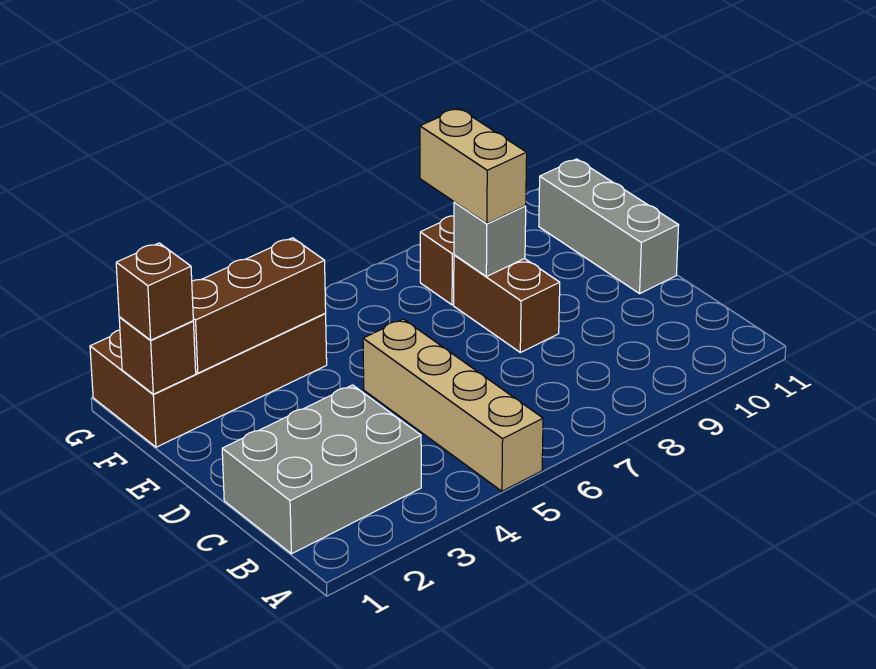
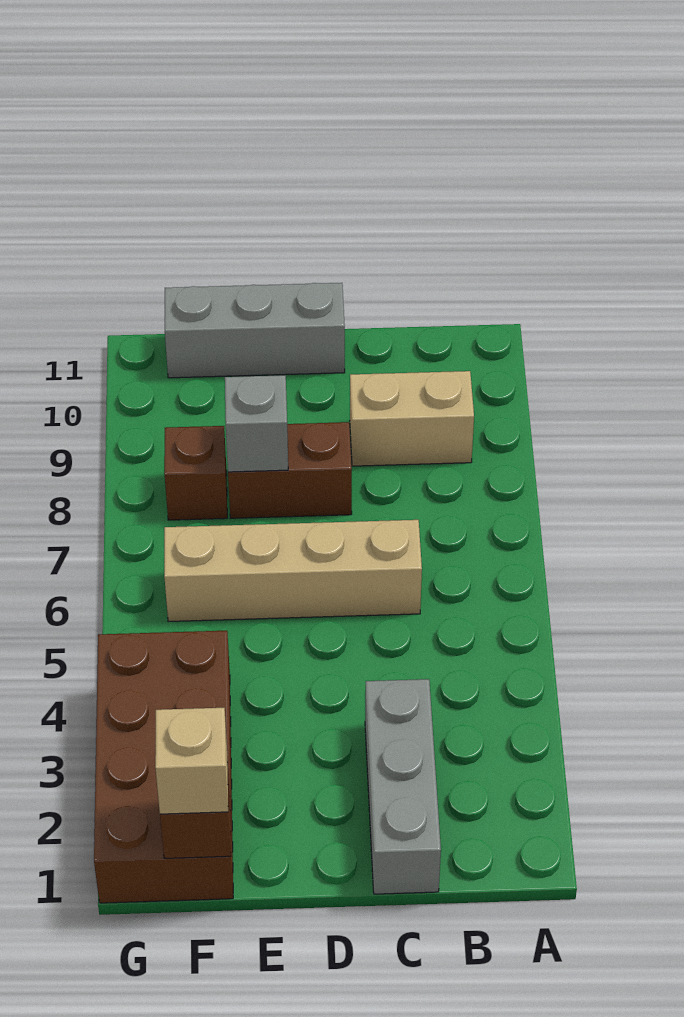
tan 1x4 brick [363,319,543,491] -> tan 1x4 brick moved to [164,520,422,622]
grey 2x3 brick [222,385,421,554] -> grey 1x3 brick [365,679,441,894]
tan 1x2 brick [420,109,527,224] -> tan 1x2 brick moved to [350,371,474,466]
brown 1x1 brick [116,243,193,340] -> tan 1x1 brick [155,708,228,814]
brown 1x3 brick [192,238,326,373] -> none

